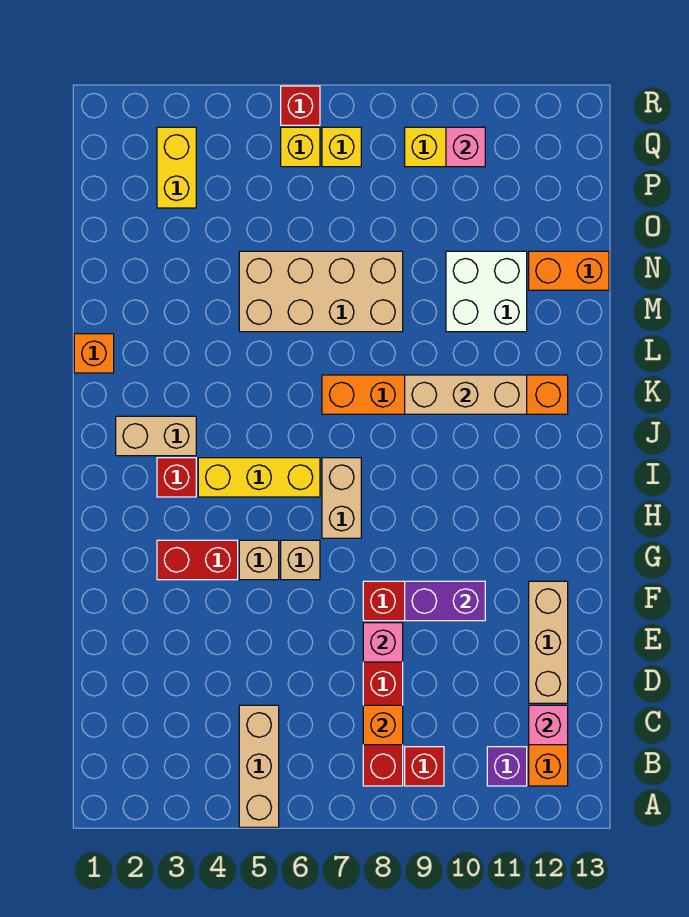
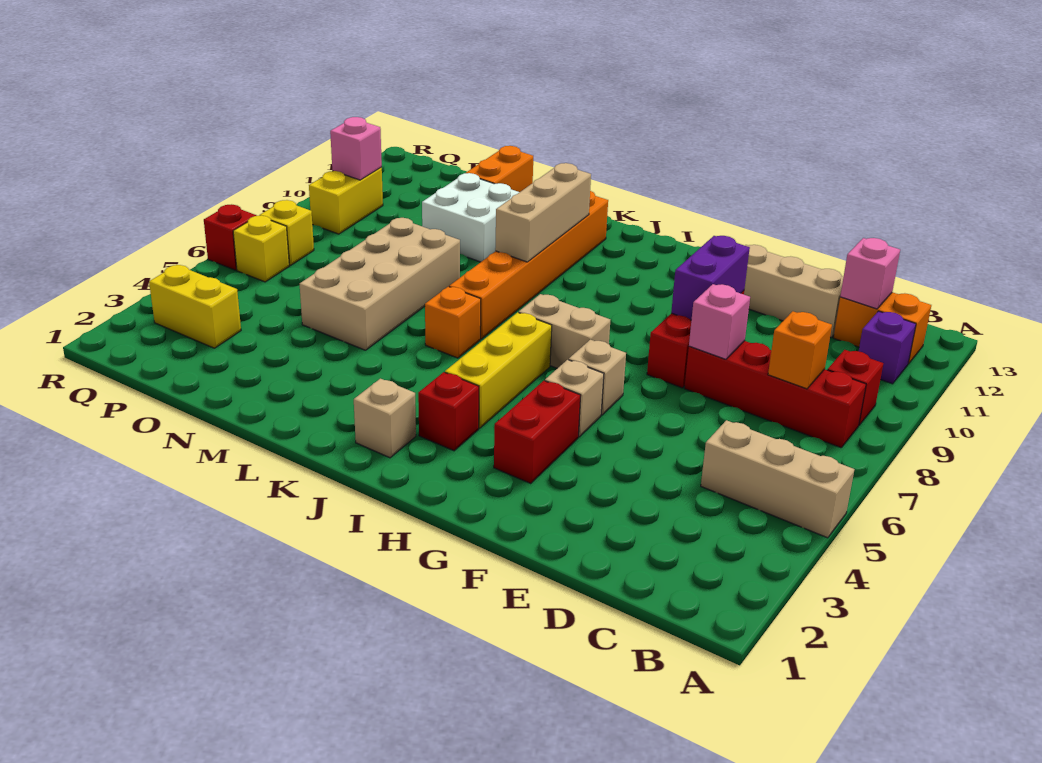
tan 1x2 brick [116,416,196,456] -> tan 1x1 brick [354,379,416,458]
orange 1x1 brick [74,334,114,373] -> orange 1x1 brick moved to [425,287,481,358]

